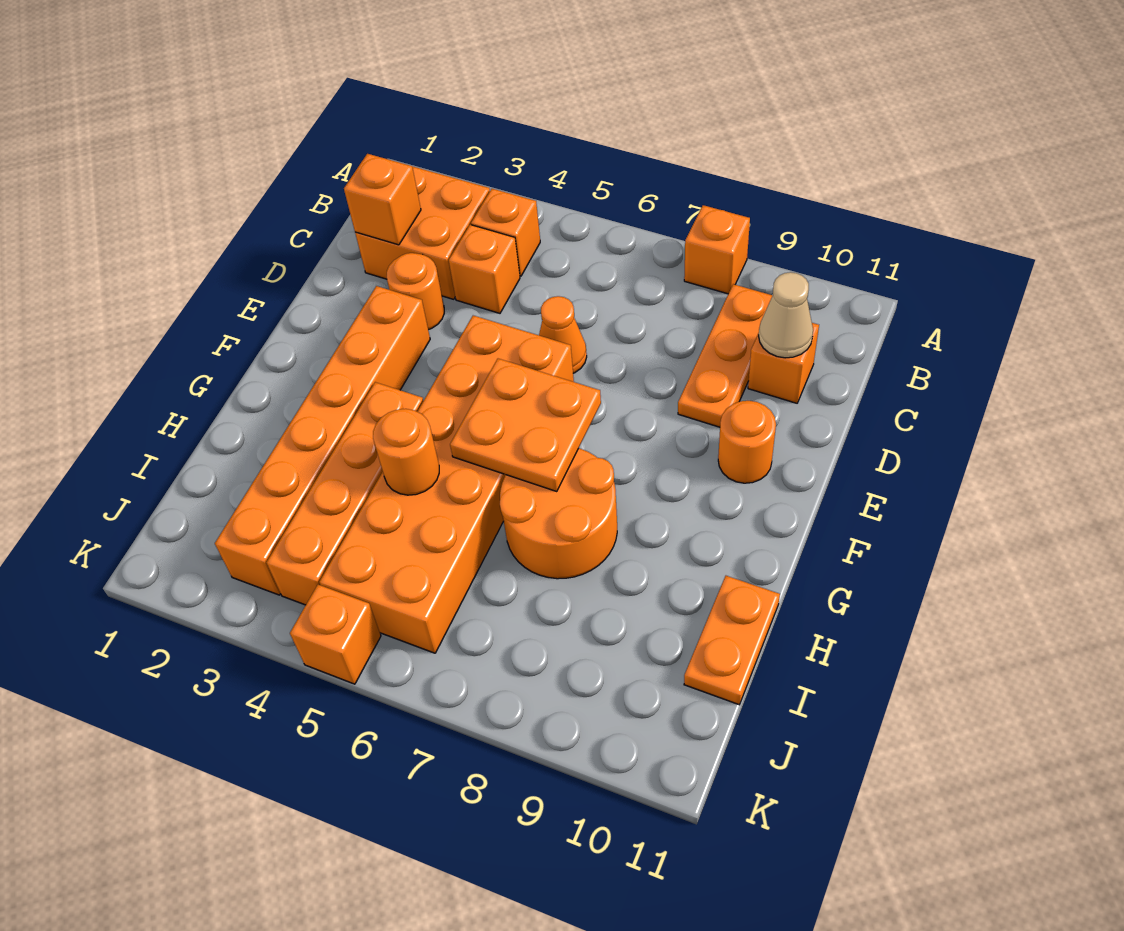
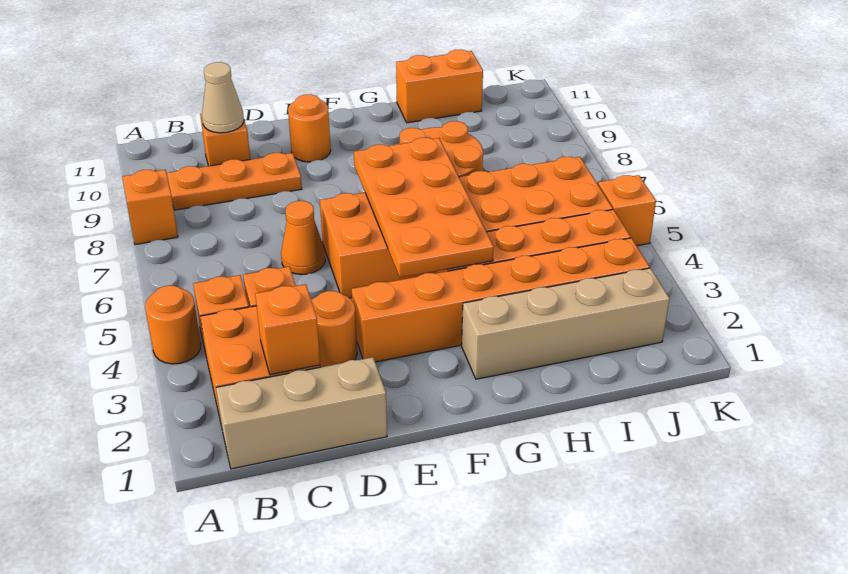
none -> tan 1x3 brick [216,357,387,469]
orange 2x2 plate [450,359,601,492] -> orange 2x4 plate [354,138,494,278]
none -> tan 1x4 brick [462,268,670,379]
orange 1x1 round brick [373,409,439,495] -> orange 1x1 round brick moved to [145,286,201,364]
orange 1x2 plate [684,576,780,705] -> orange 1x2 brick [396,50,483,123]

